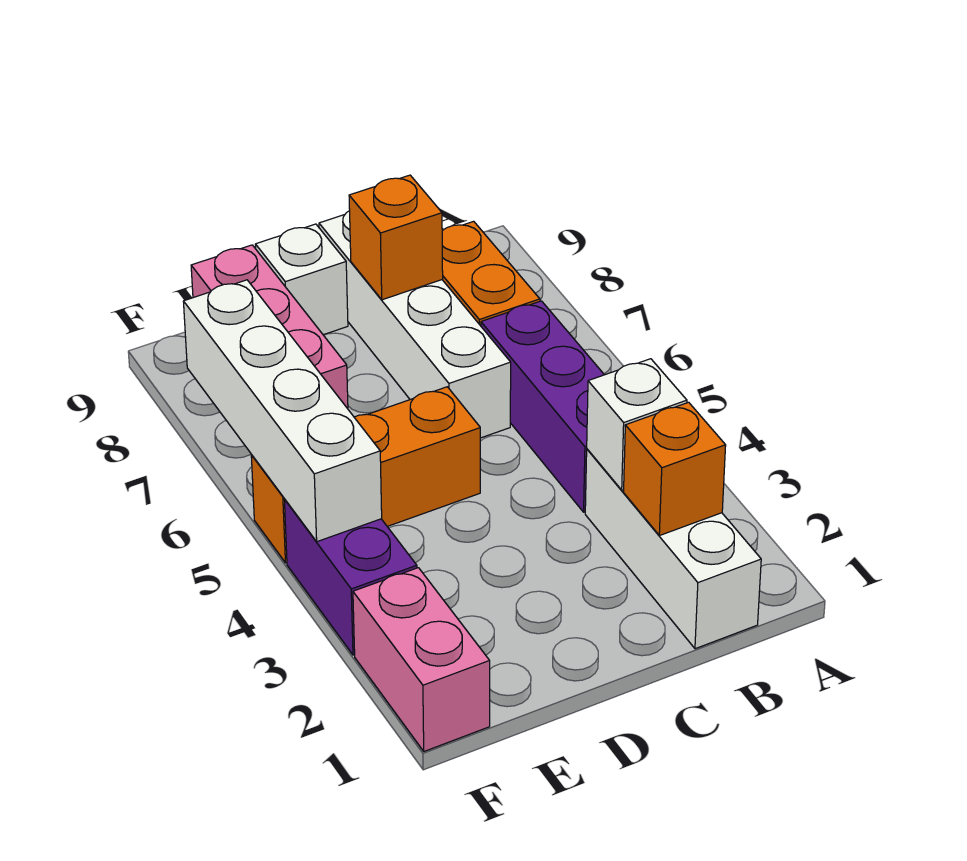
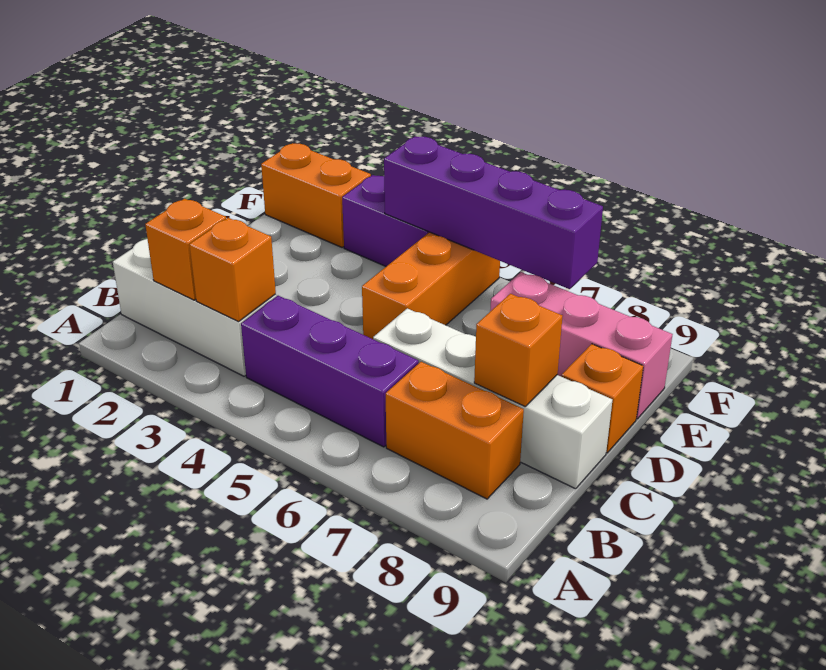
white 1x1 brick [587,359,687,490] -> orange 1x1 brick [189,218,276,322]
white 1x1 brick [255,224,348,335] -> orange 1x1 brick [561,344,643,453]
pink 1x2 brick [353,568,490,751] -> orange 1x2 brick [261,143,371,247]
white 1x4 brick [183,280,382,542] -> purple 1x4 brick [384,136,603,289]

